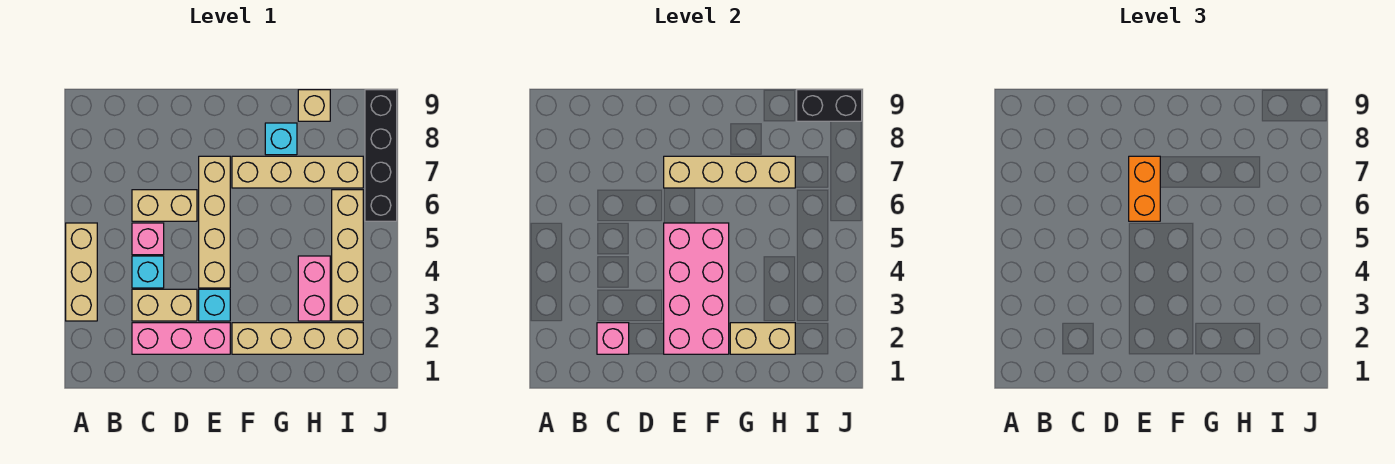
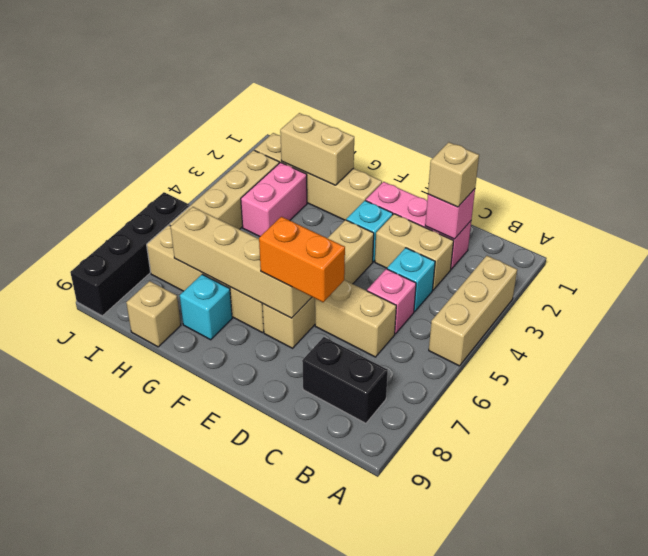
none -> tan 1x1 brick [428,142,479,207]
pink 2x4 brick [664,223,729,354] -> none
orange 1x2 brick [1129,156,1160,221] -> orange 1x2 brick turned to [259,217,345,302]
black 1x2 brick [797,90,862,121] -> black 1x2 brick moved to [302,337,388,423]

